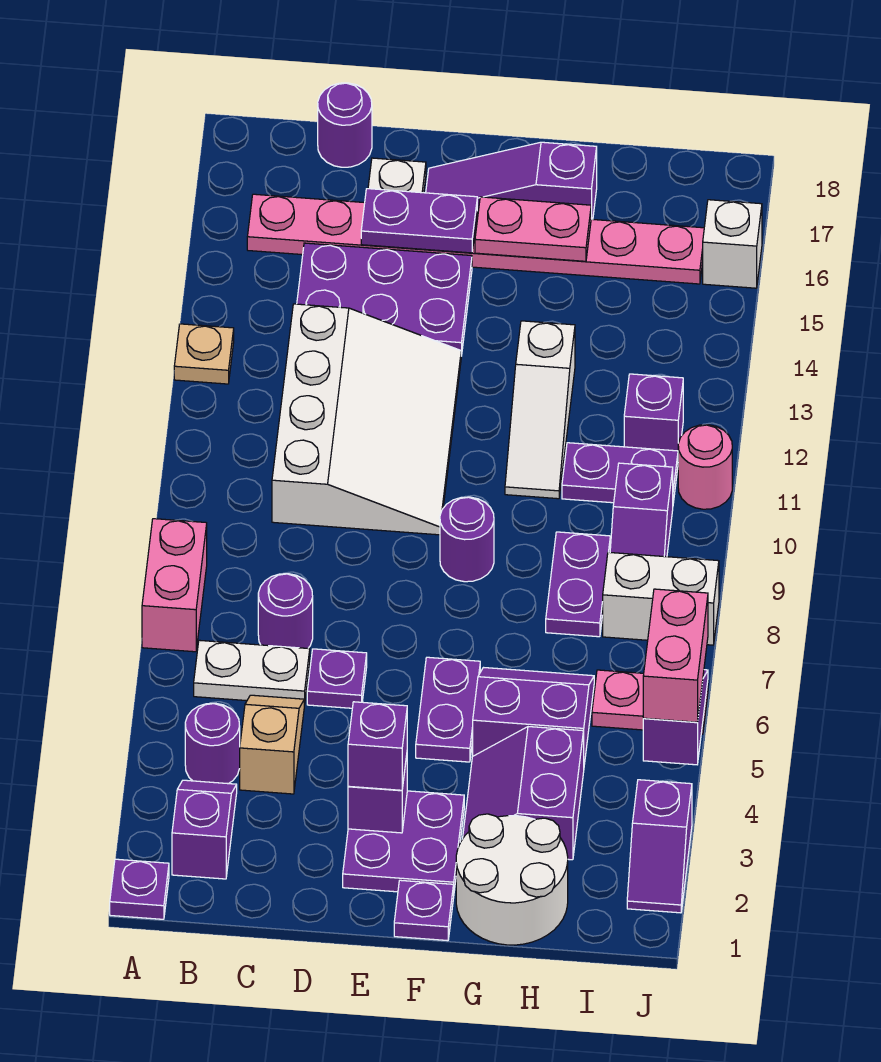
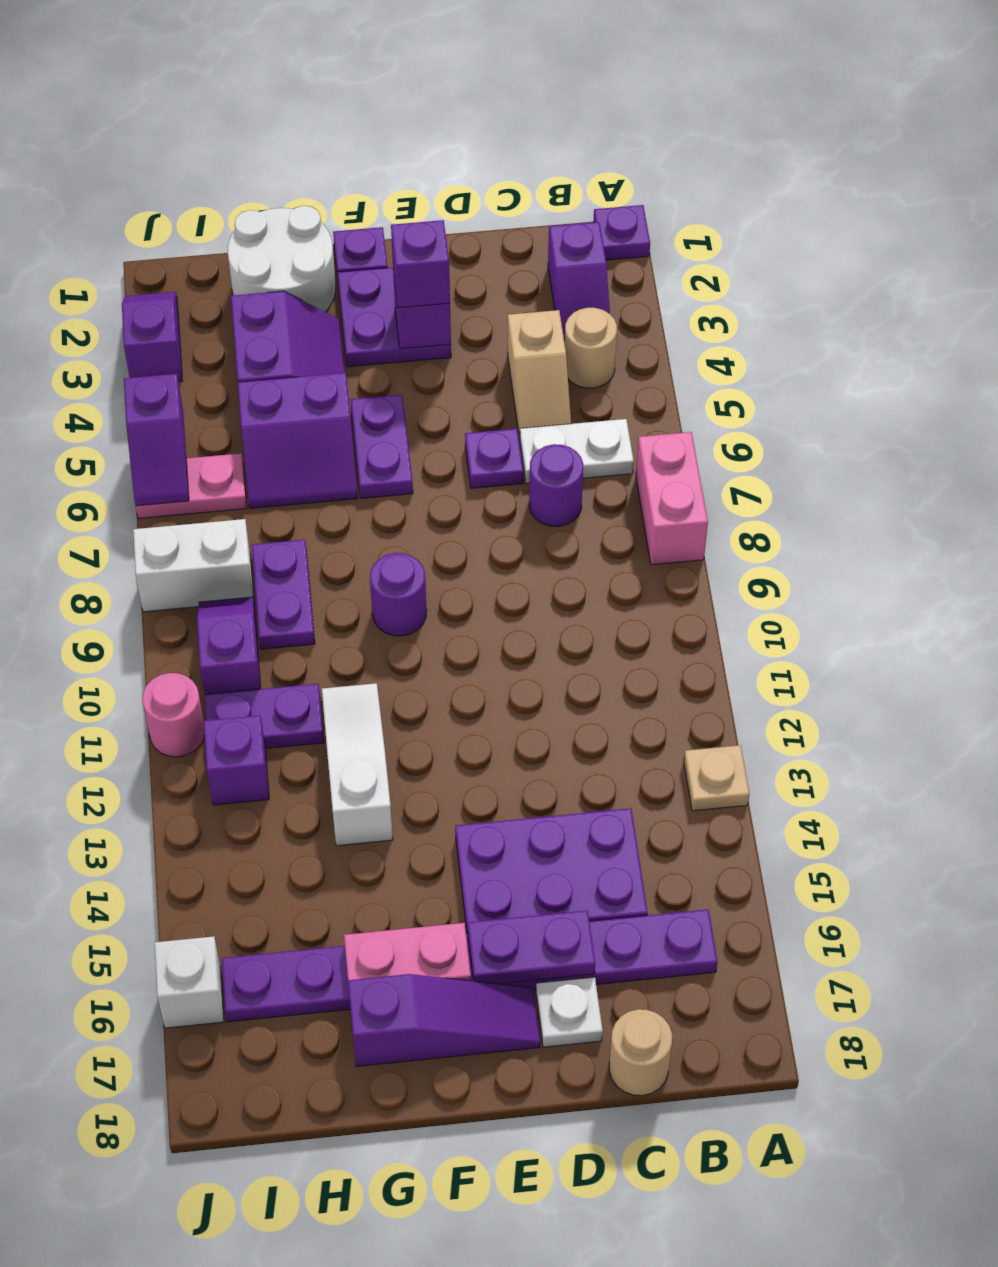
purple 1x1 round brick [185,703,240,784] -> tan 1x1 round brick [565,308,617,388]
pink 1x8 plate [247,194,704,284] -> purple 1x8 plate [222,909,718,1022]
white 3x4 slope [272,304,461,535] -> none
purple 1x1 round brick [318,83,372,167] -> tan 1x1 round brick [609,1009,672,1096]
pink 1x2 brick [643,589,708,722] -> none

